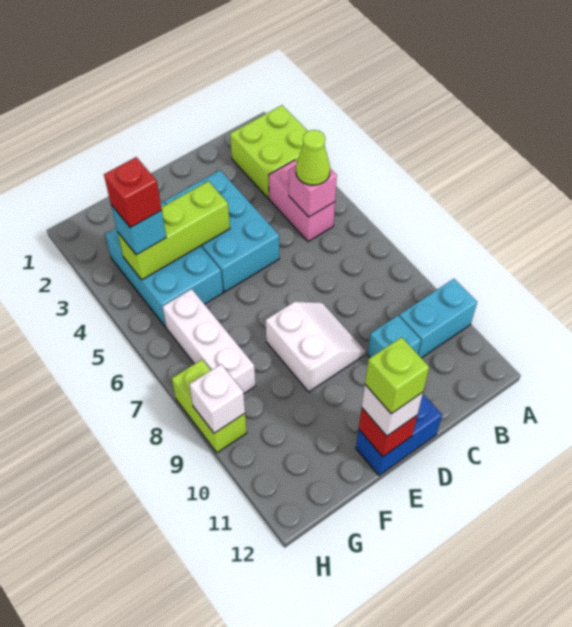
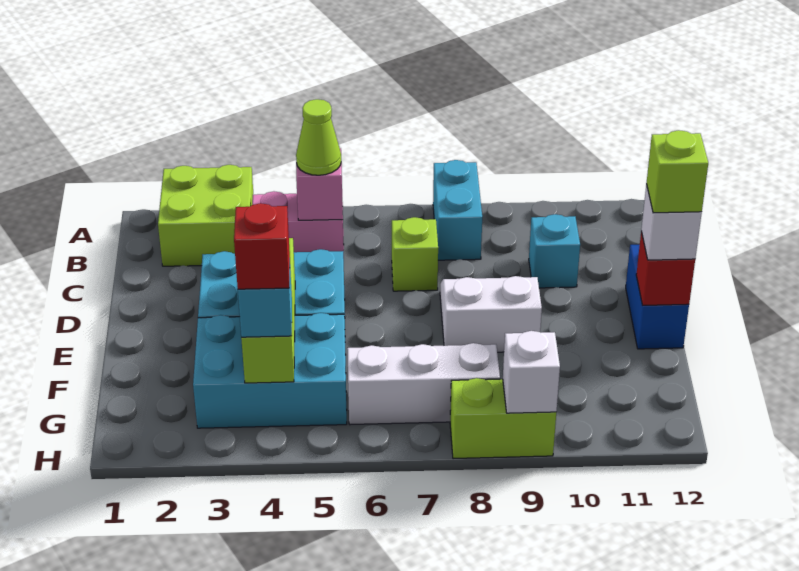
cyan 1x2 brick [399,279,477,358] -> cyan 1x2 brick moved to [433,160,482,260]
none -> lime 1x1 brick [392,217,438,291]

